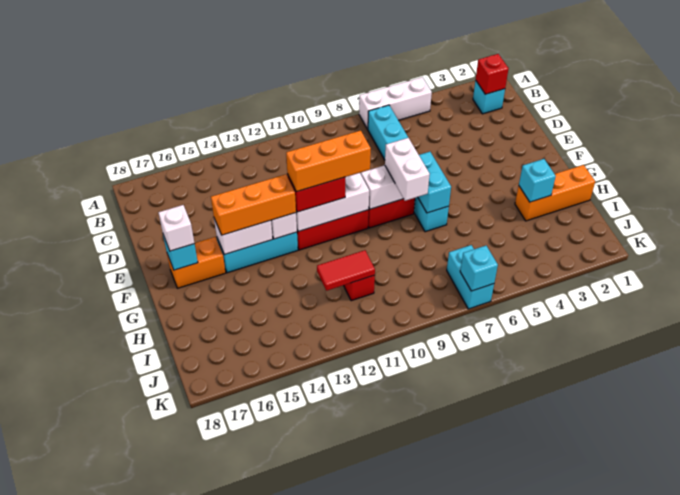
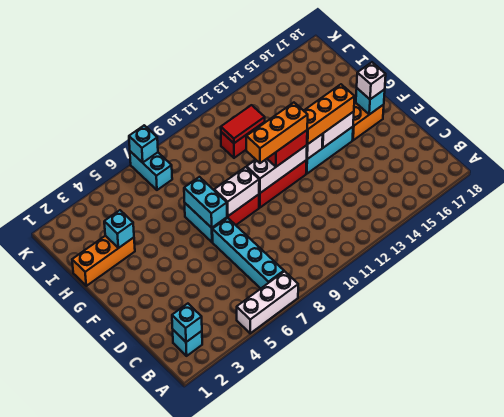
red 1x1 brick [476,54,509,94] -> cyan 1x1 brick [172,304,202,342]
white 1x2 brick [385,138,430,201] -> none

